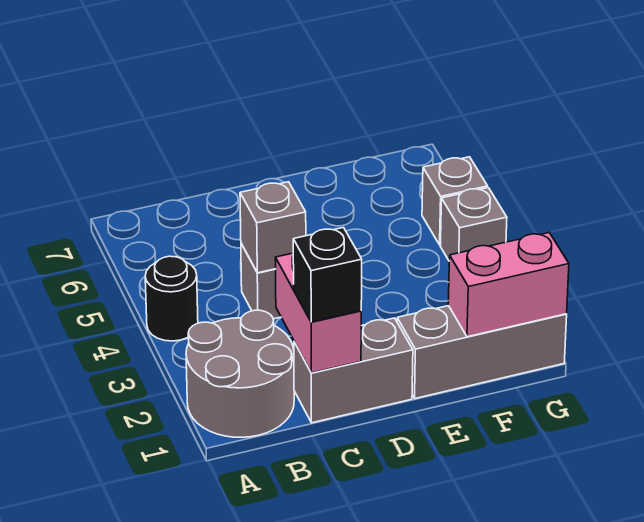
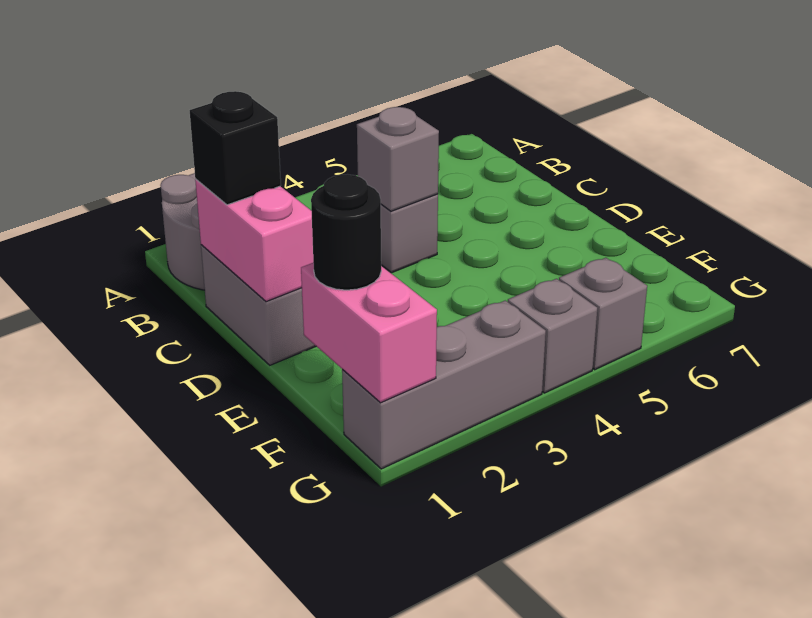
black 1x1 round brick [145,256,198,341] -> black 1x1 round brick moved to [311,174,381,290]
pink 1x2 brick [275,253,361,373] -> pink 1x2 brick turned to [195,179,313,302]
grey 1x3 brick [397,306,567,398] -> grey 1x3 brick turned to [342,300,546,469]

